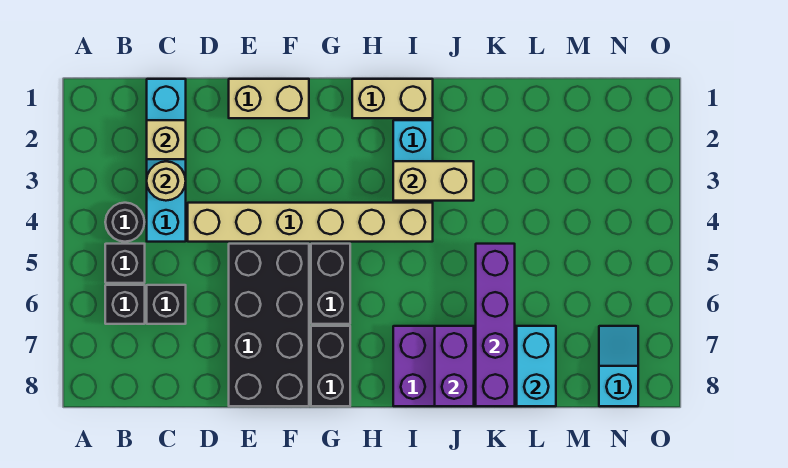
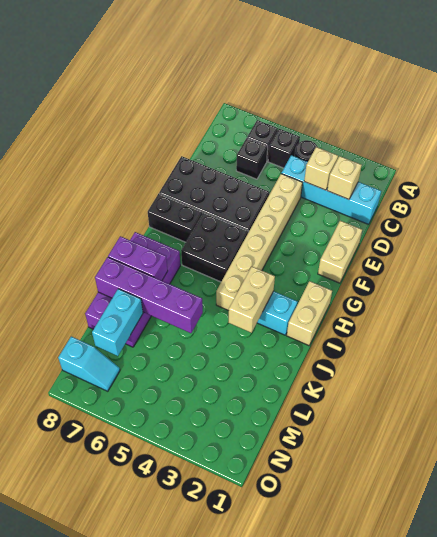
tan 1x1 round brick [147,161,186,201] -> tan 1x1 brick [304,147,338,190]
black 1x2 brick [311,244,350,324] -> black 2x2 brick [181,212,248,282]
cyan 1x2 brick [517,326,556,406] -> cyan 1x2 brick turned to [92,289,143,356]

